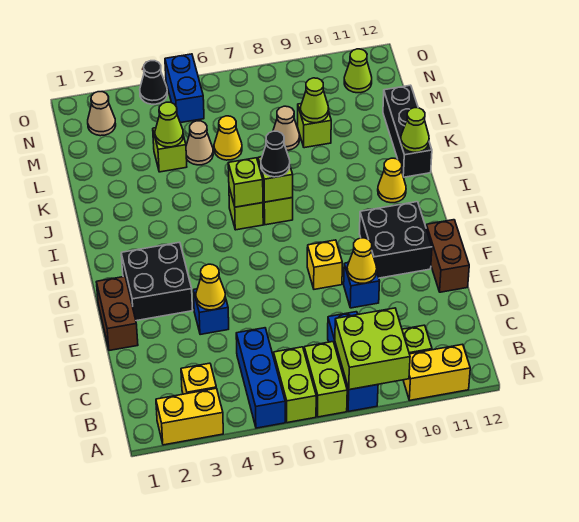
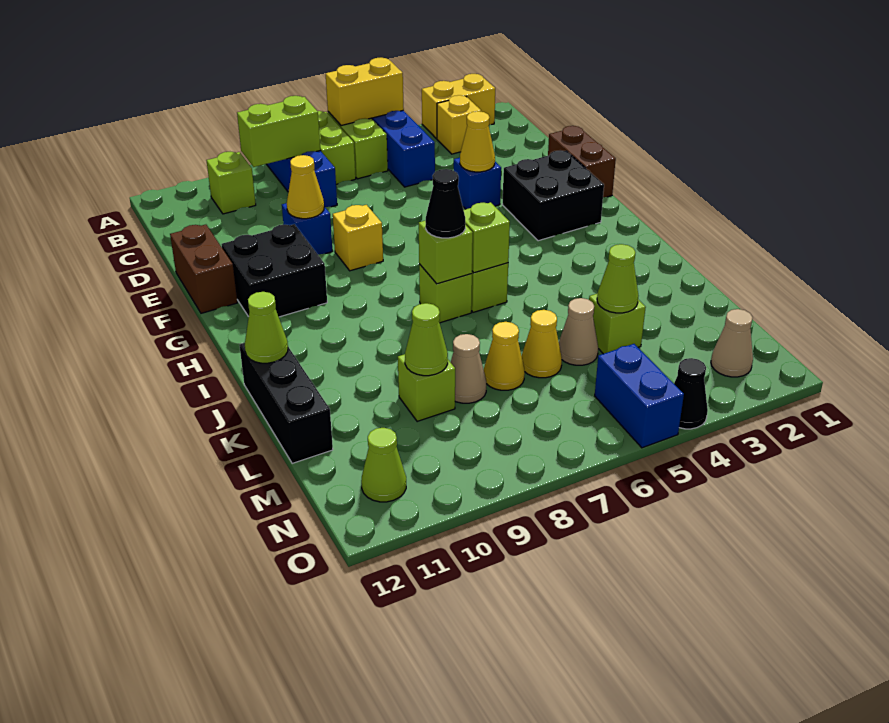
lime 2x2 brick [335,308,410,390] -> lime 1x2 brick [237,96,320,167]
yellow 1x2 brick [403,344,470,400] -> yellow 1x2 brick moved to [326,58,404,126]
yellow 1x1 cone [378,158,406,203] -> yellow 1x1 cone moved to [484,322,525,390]

